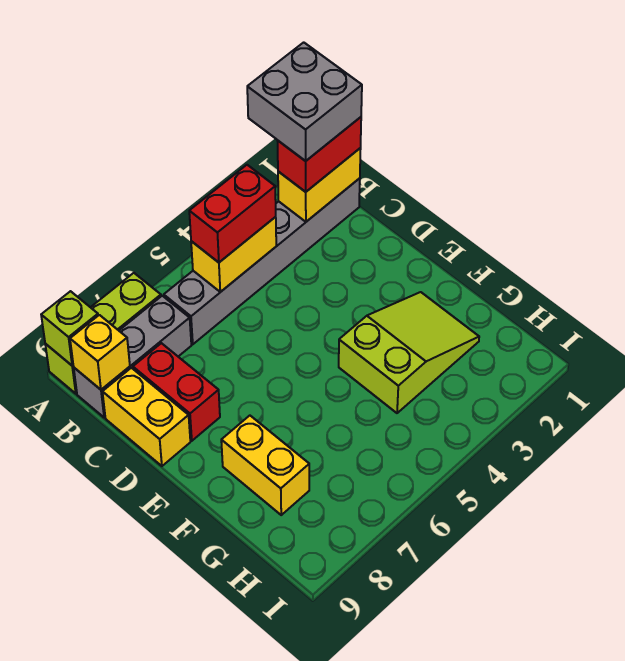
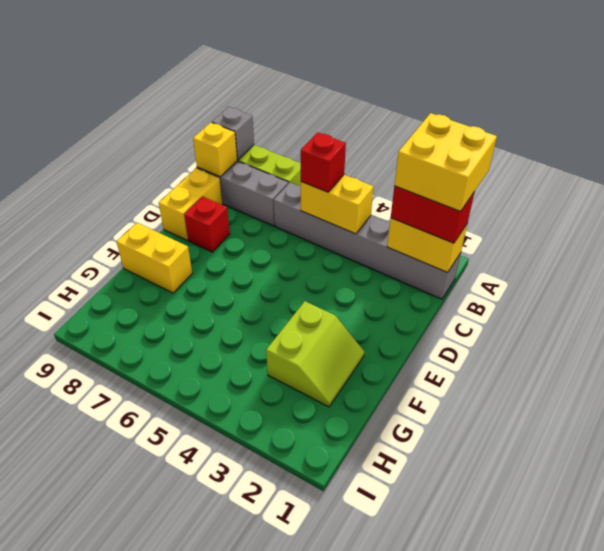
grey 2x2 brick [247,42,362,161] -> yellow 2x2 brick [394,113,497,211]
lime 1x1 brick [41,291,98,366] -> grey 1x1 brick [212,107,254,160]
red 1x2 brick [189,165,276,262] -> red 1x1 brick [301,132,346,192]
red 1x2 brick [133,343,220,441] -> red 1x1 brick [184,196,230,252]
lime 2x3 slope [339,292,479,413] -> lime 2x2 slope [266,301,364,407]
yellow 1x2 brick [221,416,309,515] -> yellow 1x2 brick turned to [117,223,192,293]

